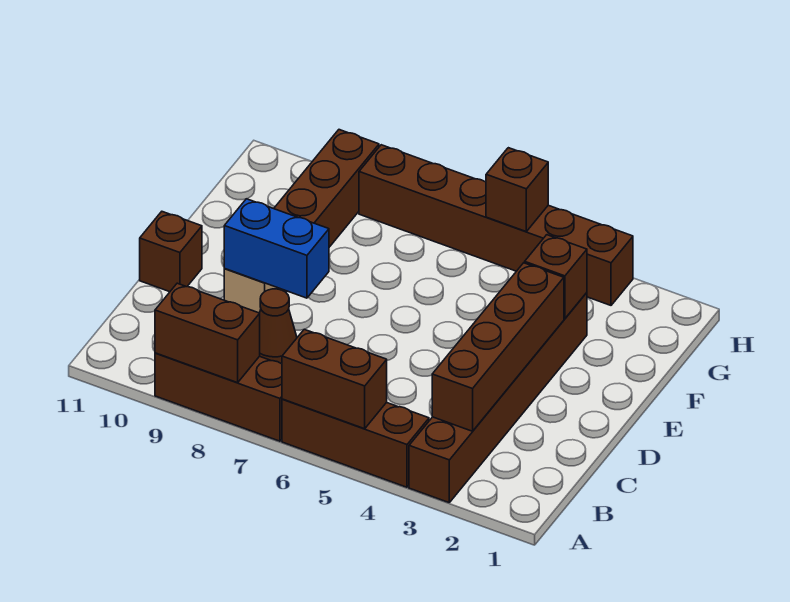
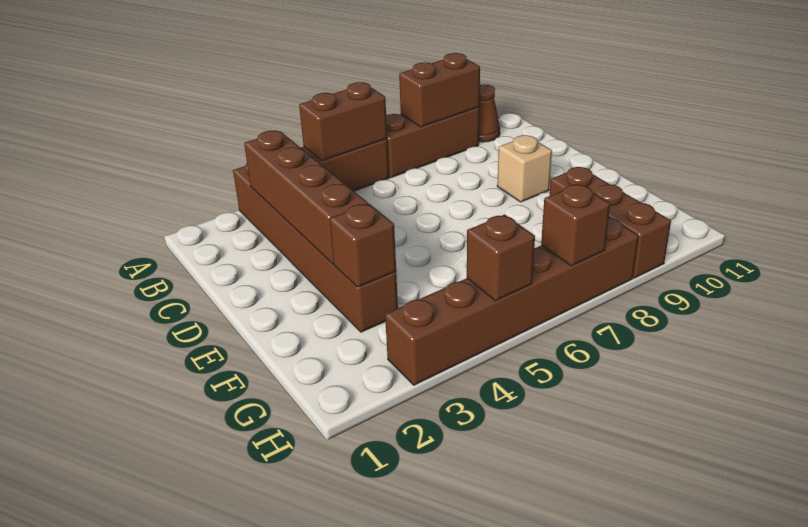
brown 1x1 cone [260,289,297,363] -> brown 1x1 cone moved to [479,84,500,142]
blue 1x2 brick [224,199,329,298] -> none
brown 1x1 brick [140,212,202,292] -> brown 1x1 brick moved to [541,184,610,266]

